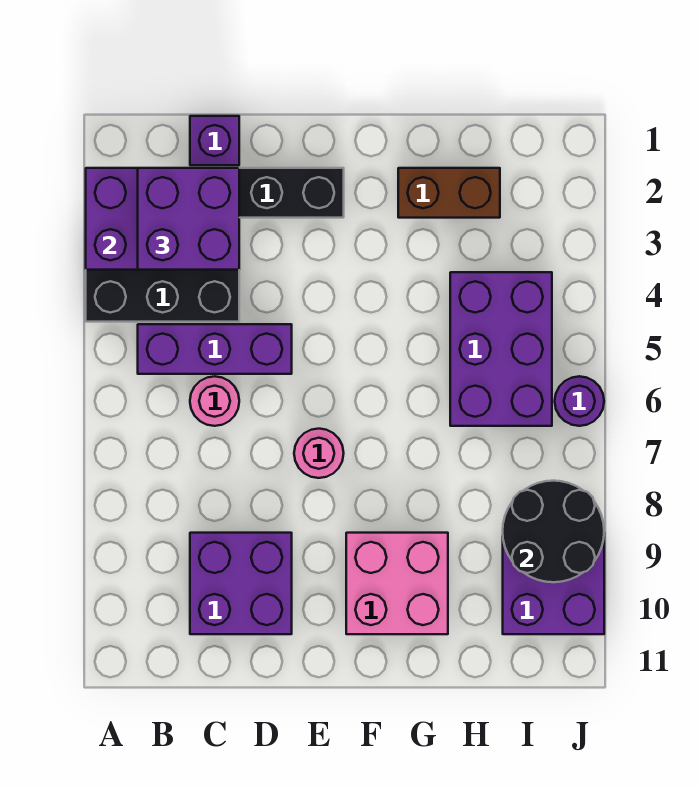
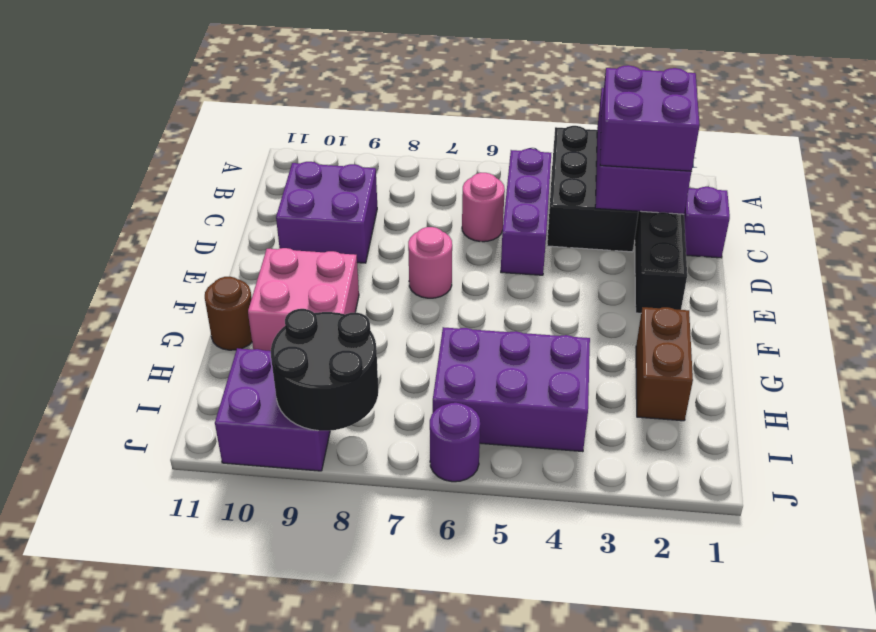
none -> brown 1x1 round brick [205,277,252,350]

